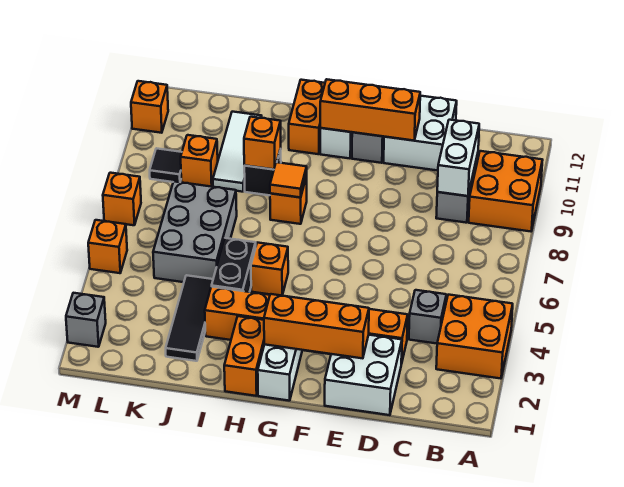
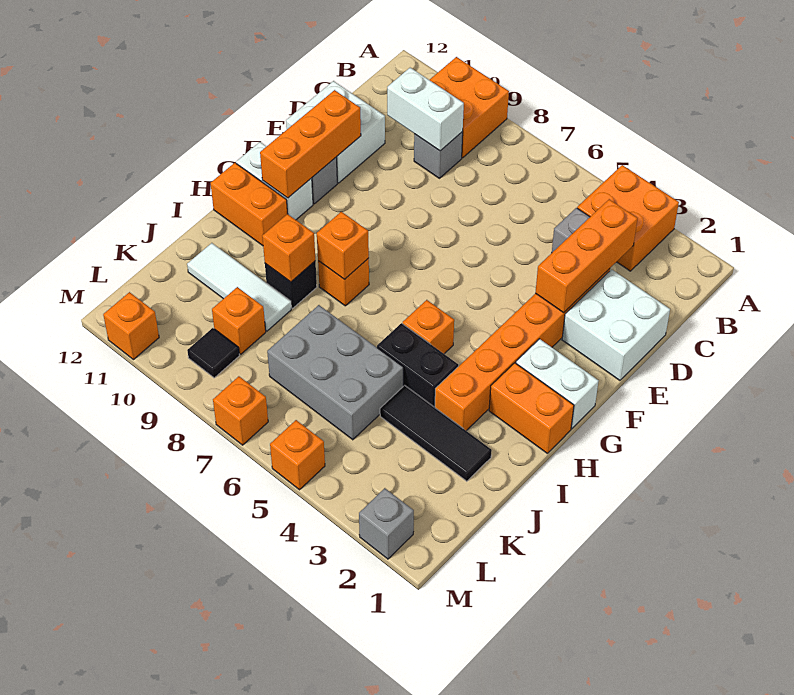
orange 1x3 brick [264,294,369,358] -> orange 1x3 brick moved to [536,199,638,313]
orange 1x1 tile [270,162,307,197] -> orange 1x1 brick [317,212,369,280]

